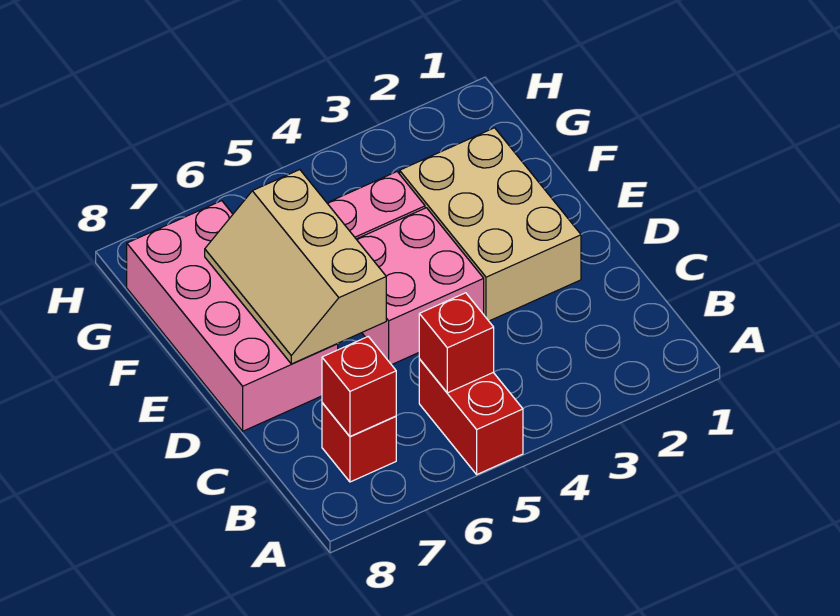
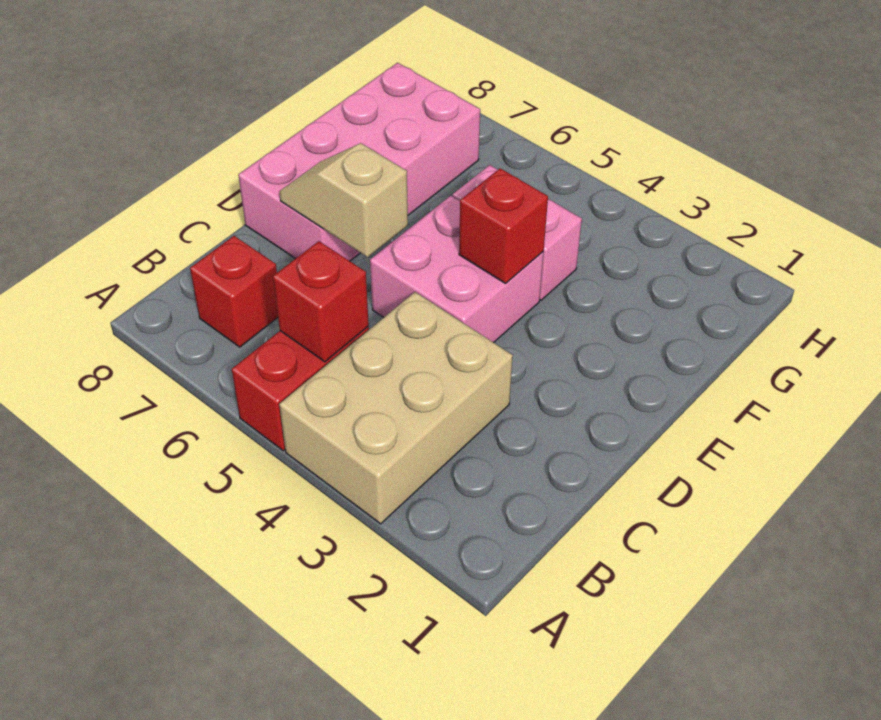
red 1x1 brick [322,337,396,436] -> red 1x1 brick moved to [459,168,548,284]
tan 2x3 brick [400,128,581,321] -> tan 2x3 brick moved to [279,292,513,524]
tan 2x3 slope [205,170,386,364] -> tan 1x2 slope [279,143,408,257]

